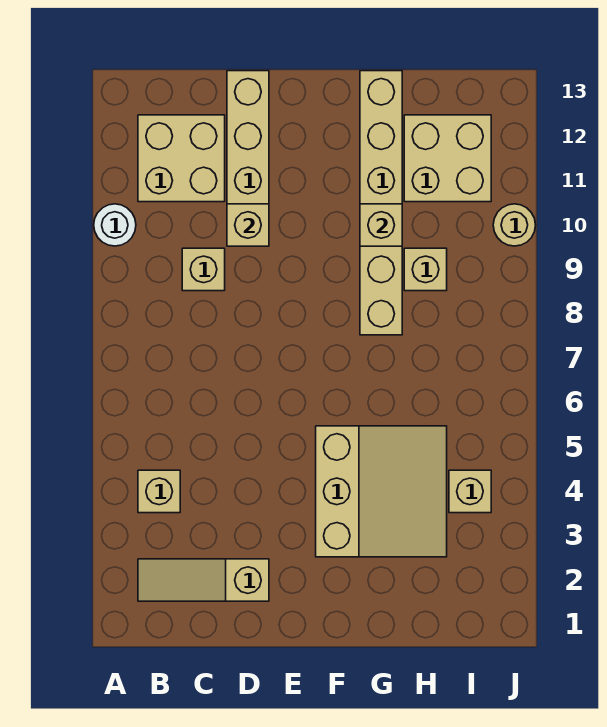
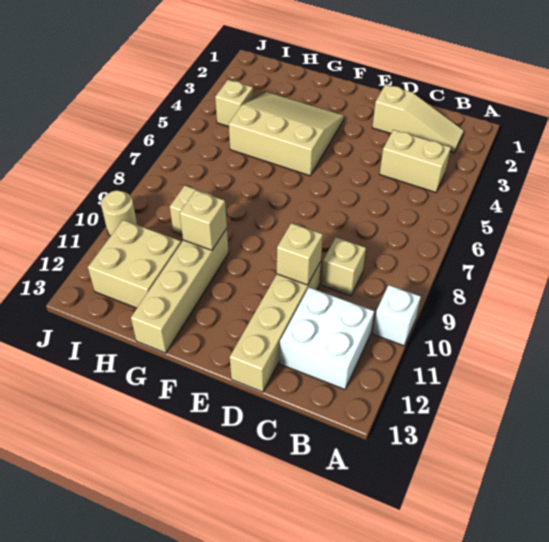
white 1x1 round brick [94,204,136,246] -> white 1x1 brick [373,285,421,346]
tan 1x1 brick [138,470,180,513] -> tan 1x2 brick [380,130,451,192]
tan 2x2 brick [138,115,225,202] -> white 2x2 brick [280,287,374,389]
tan 3x3 slope [316,426,447,557] -> tan 3x3 slope turned to [229,92,344,176]
tan 1x6 brick [360,71,402,335] -> tan 1x4 brick [131,228,229,353]

